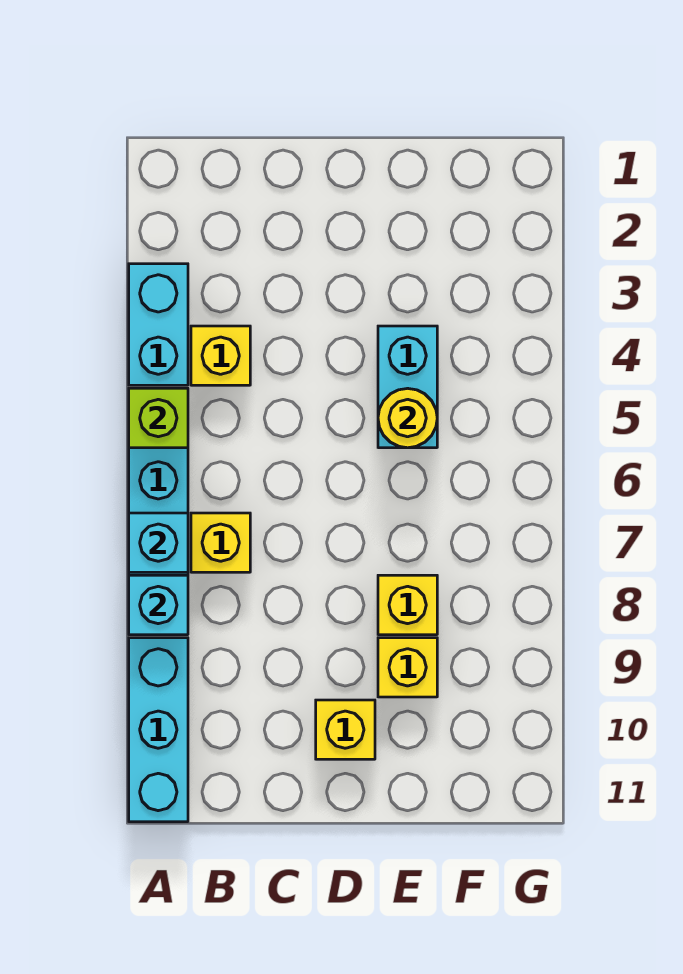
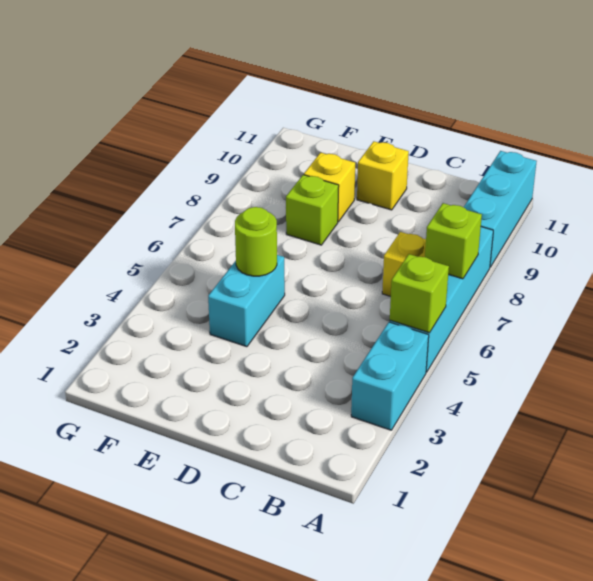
cyan 1x1 brick [129,513,188,572] -> lime 1x1 brick [425,203,482,279]
cyan 1x1 brick [129,575,188,635] -> none
yellow 1x1 brick [191,326,250,385] -> none
yellow 1x1 round brick [378,388,437,448] -> lime 1x1 round brick [235,207,277,276]
yellow 1x1 brick [378,575,437,635] -> lime 1x1 brick [286,175,339,245]

